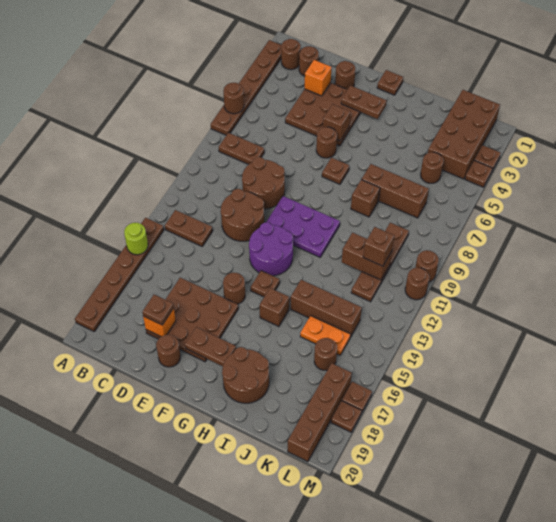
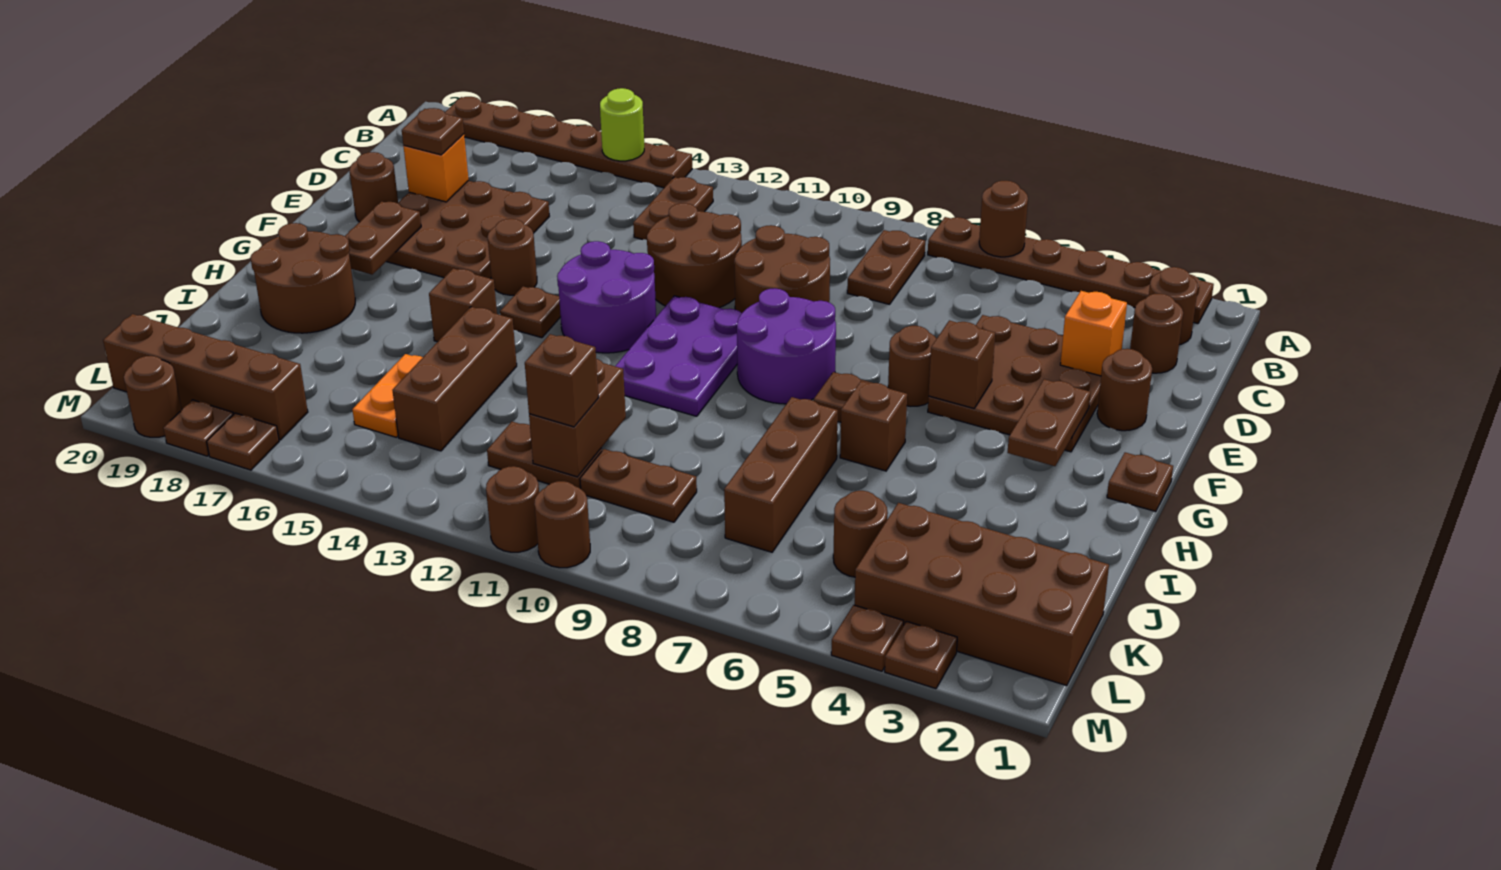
none -> purple 2x2 round brick [737,288,836,404]
brown 1x1 brick [351,179,380,217] -> brown 1x1 brick moved to [840,381,907,471]
brown 1x1 round brick [314,338,337,370] -> brown 1x1 round brick moved to [124,356,182,437]

